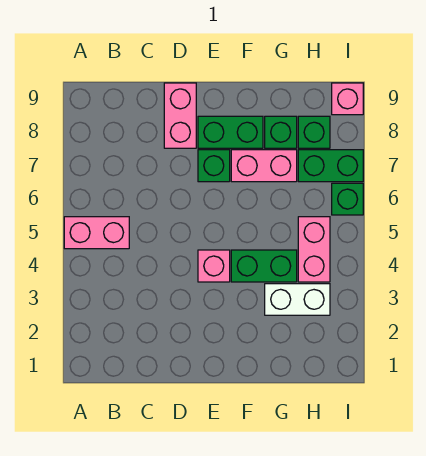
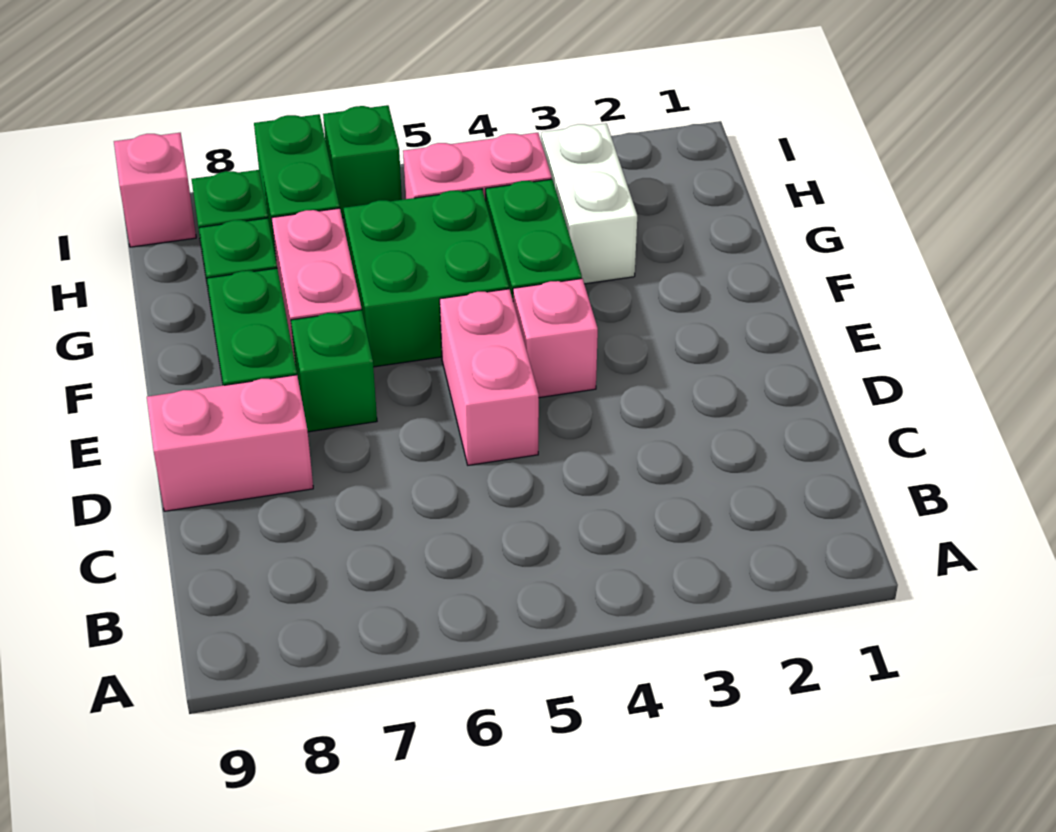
pink 1x2 brick [64,217,129,249] -> pink 1x2 brick moved to [440,289,539,465]
none -> green 2x2 brick [344,189,509,367]

